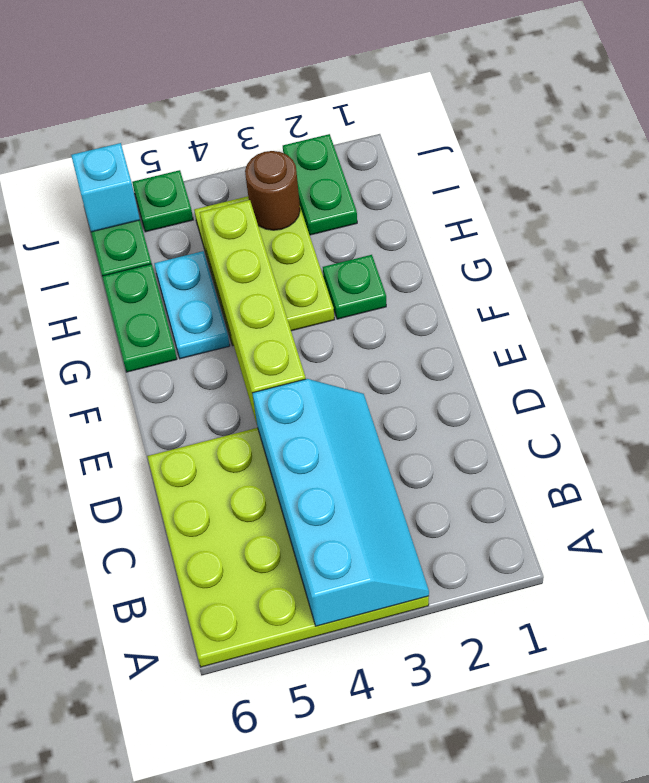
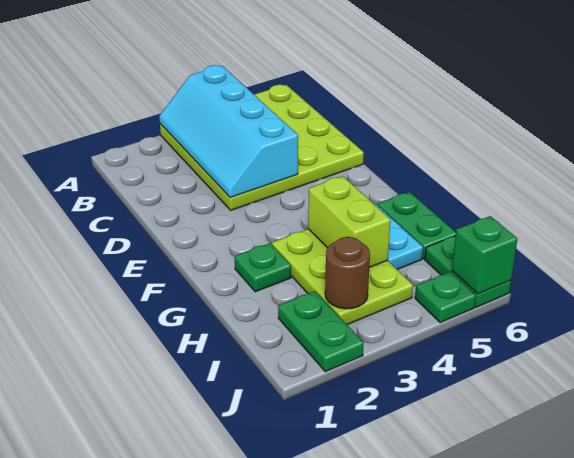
lime 1x4 brick [199,200,306,423] -> lime 1x2 brick [308,176,391,268]
cyan 1x1 brick [71,143,140,232] -> green 1x1 brick [452,216,517,294]

